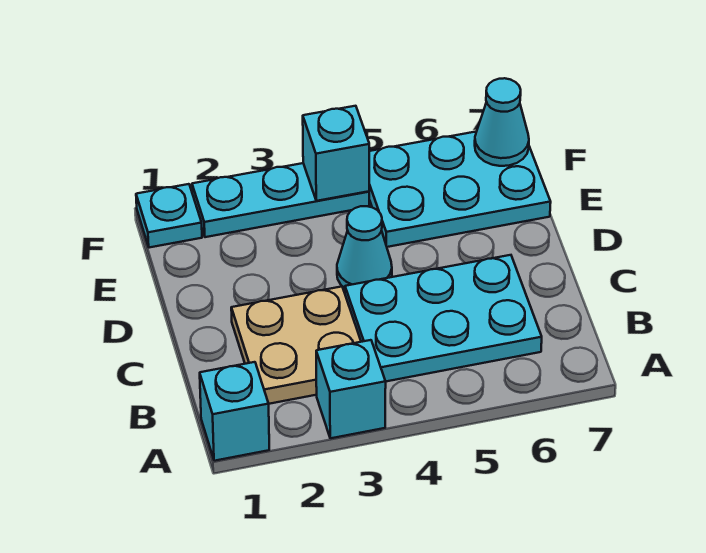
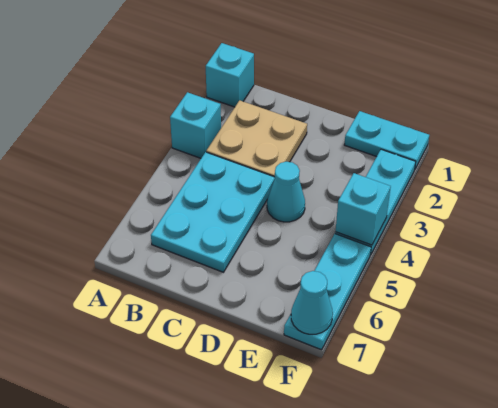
cyan 2x3 plate [369,131,551,247] -> cyan 1x3 plate [284,234,371,350]
cyan 1x1 plate [136,184,202,248] -> cyan 1x2 plate [345,111,429,169]

